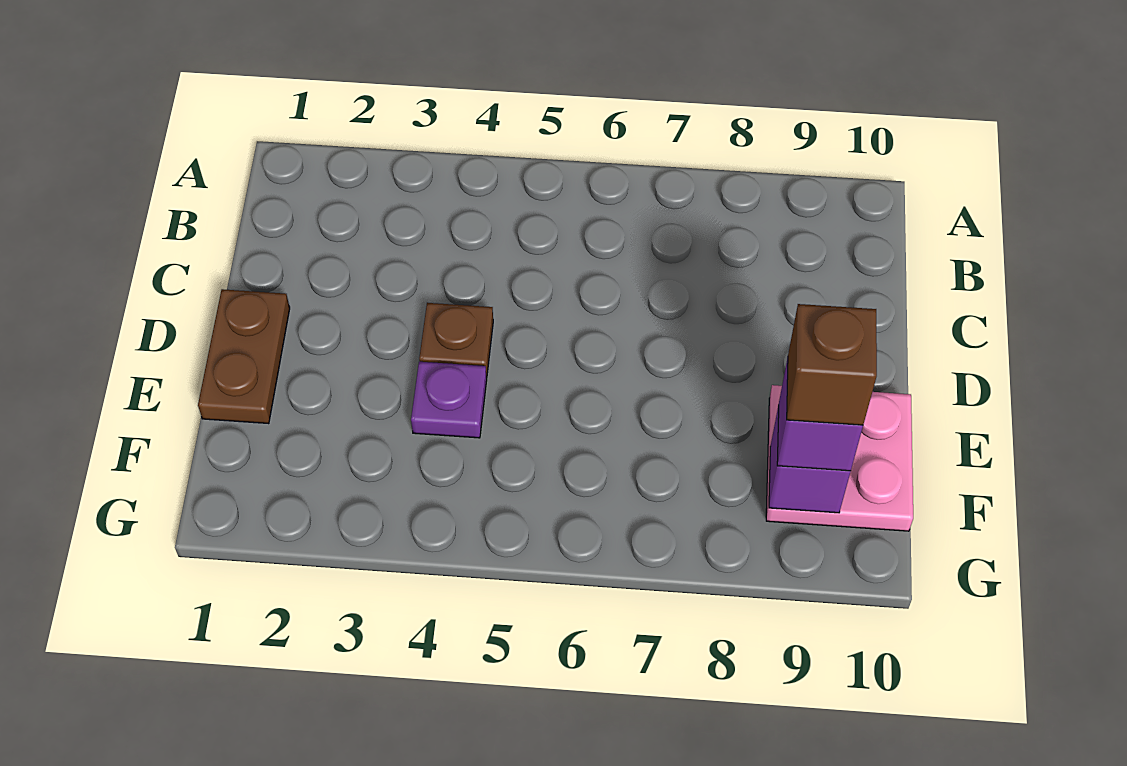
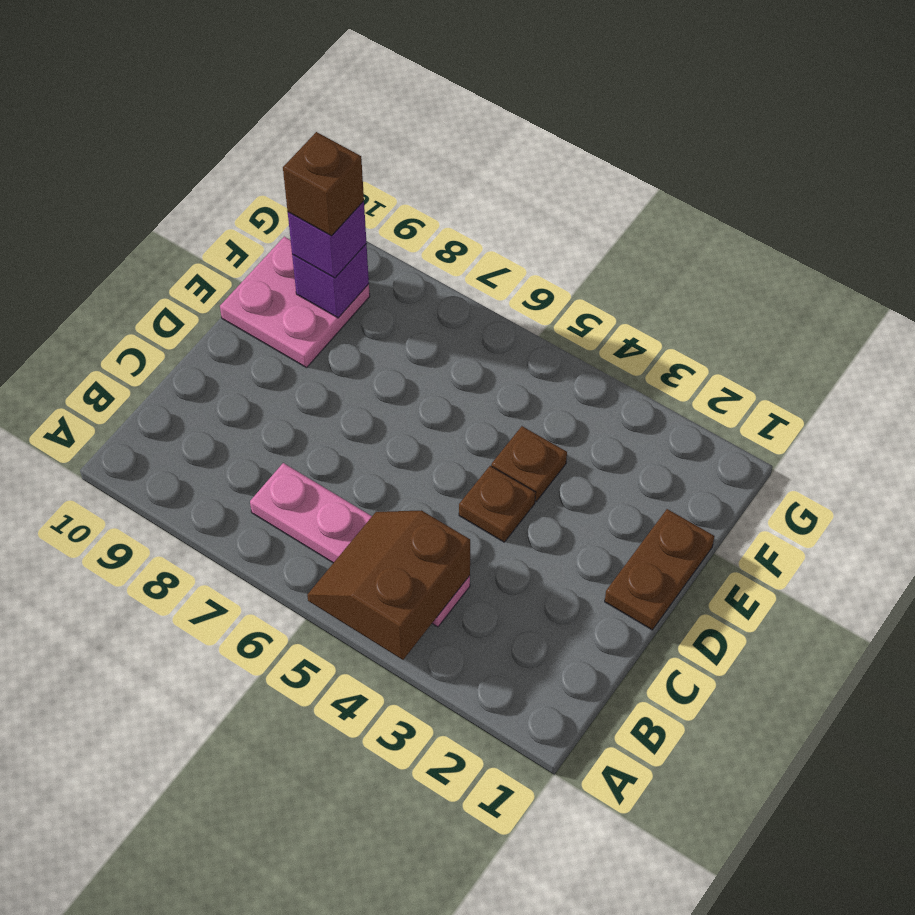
none -> brown 2x2 slope [307,511,470,660]
none -> pink 1x4 plate [250,463,470,627]
purple 1x1 plate [411,362,487,438] -> brown 1x1 plate [491,426,567,501]

